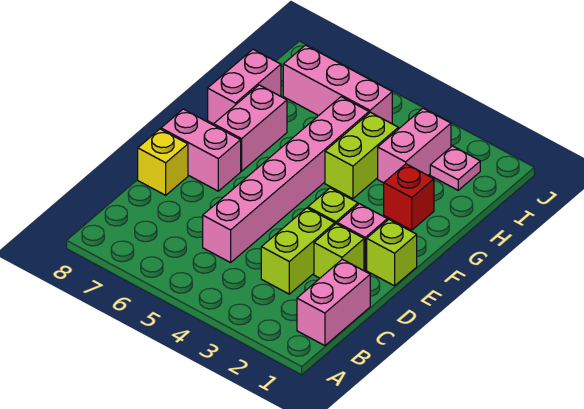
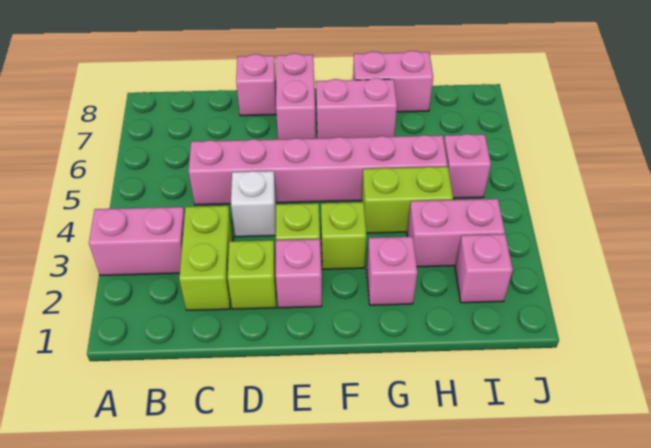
pink 1x2 brick [297,259,370,346] -> pink 1x2 brick moved to [89,207,185,275]
lime 1x2 brick [261,208,335,294] -> lime 1x2 brick turned to [179,206,233,310]
none -> white 1x1 brick [231,171,276,237]
yellow 1x1 brick [138,129,188,195] -> pink 1x1 brick [236,54,276,116]
lime 1x1 brick [367,220,417,286] -> lime 1x1 brick moved to [321,202,366,269]
red 1x1 brick [384,164,434,230] -> pink 1x1 brick [367,237,417,305]
pink 1x1 plate [430,146,480,190] -> pink 1x1 brick [455,234,513,303]
pink 1x3 brick [283,45,392,124] -> pink 1x1 brick [444,134,491,198]

